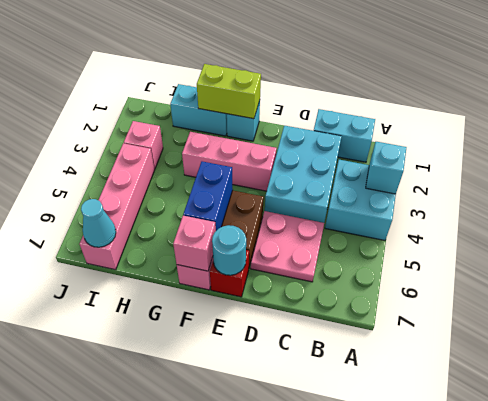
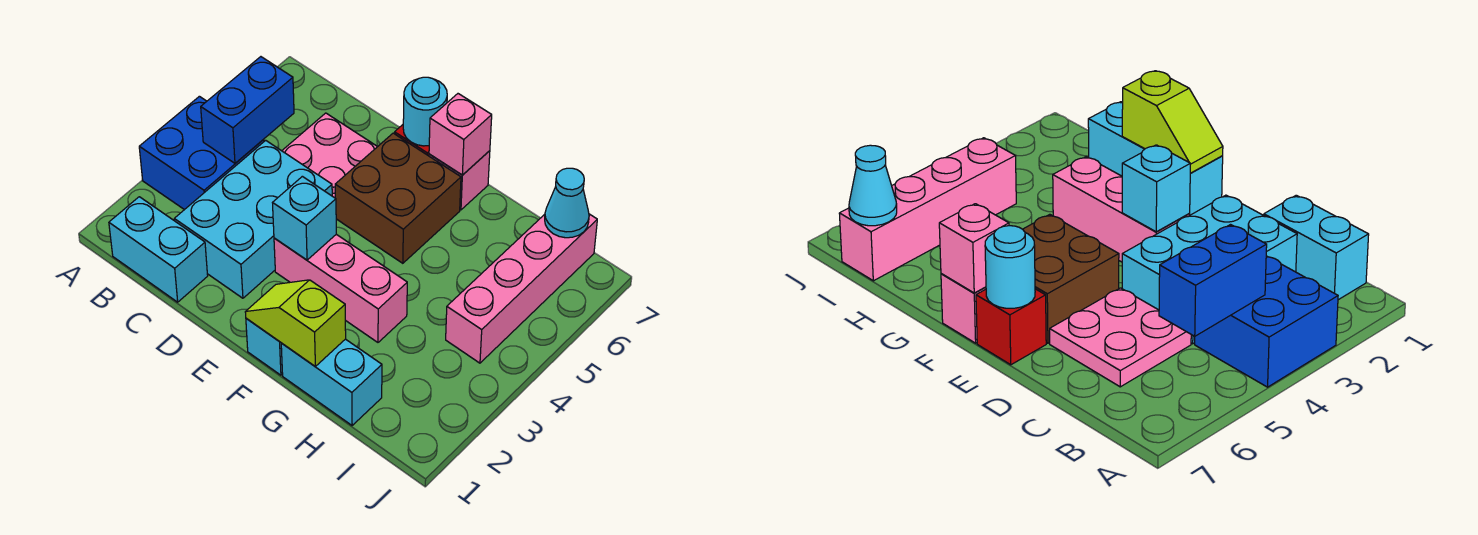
cyan 2x2 brick [325,160,396,240] -> blue 2x2 brick [139,96,264,210]
cyan 1x1 brick [366,142,407,194] -> cyan 1x1 brick moved to [273,176,336,260]
lime 1x2 brick [197,64,261,119] -> lime 1x2 slope [245,280,346,366]
blue 1x2 brick [183,161,233,231] -> blue 1x2 brick moved to [201,57,294,163]
pink 1x1 brick [124,121,163,169] -> none

